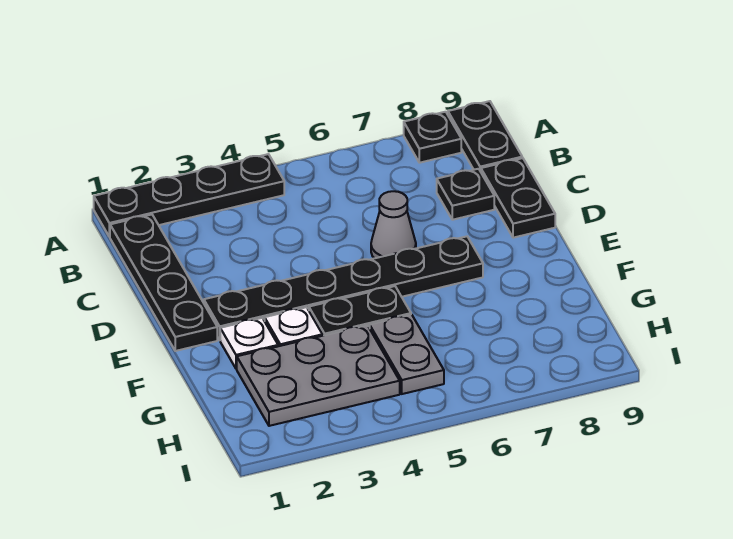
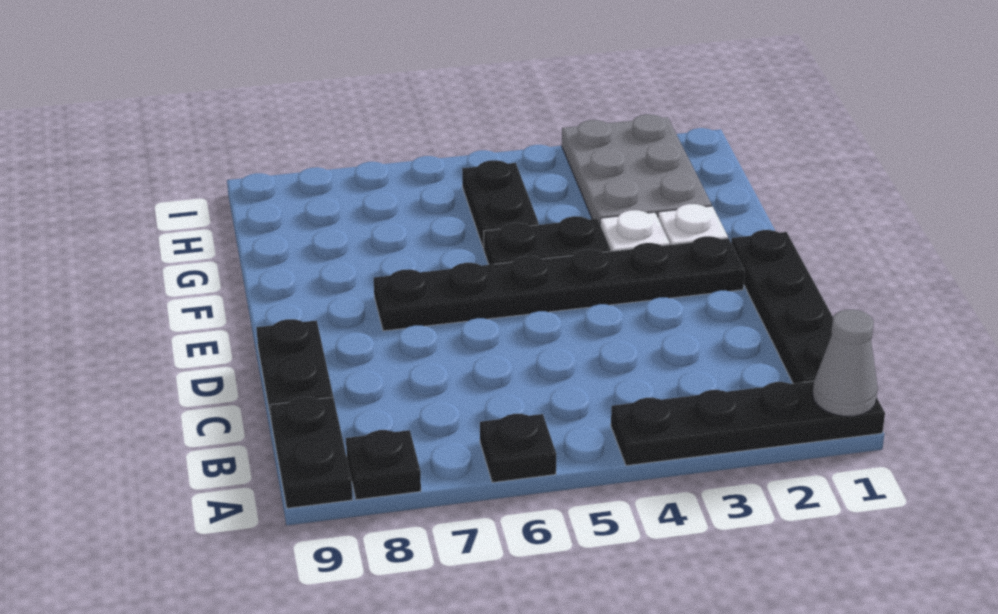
black 1x1 plate [437,169,494,220] -> black 1x1 plate moved to [480,414,556,483]
grey 1x1 cone [371,191,416,258] -> grey 1x1 cone moved to [813,309,878,416]
grey 2x3 plate [237,325,400,426] -> grey 2x3 plate turned to [562,114,712,223]
grey 1x2 plate [370,315,444,394] -> black 1x2 plate [462,160,539,248]

